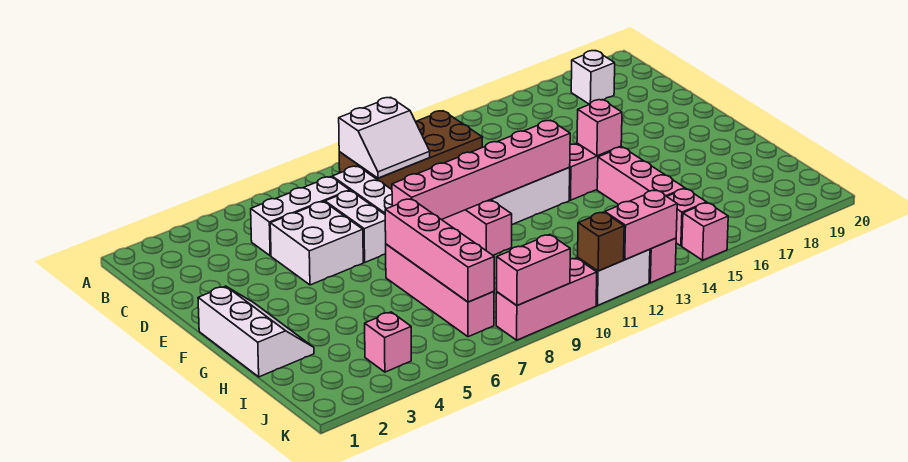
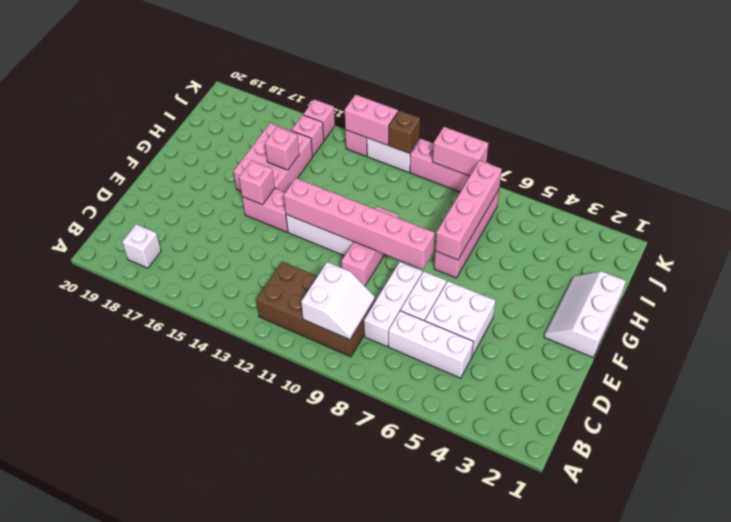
white 2x2 slope [339,97,430,178] -> white 2x2 slope turned to [301,262,375,340]
pink 1x3 brick [597,147,685,205] -> pink 2x3 brick [234,123,313,192]
pink 1x1 brick [365,312,411,372] -> pink 1x1 brick moved to [265,127,299,170]

